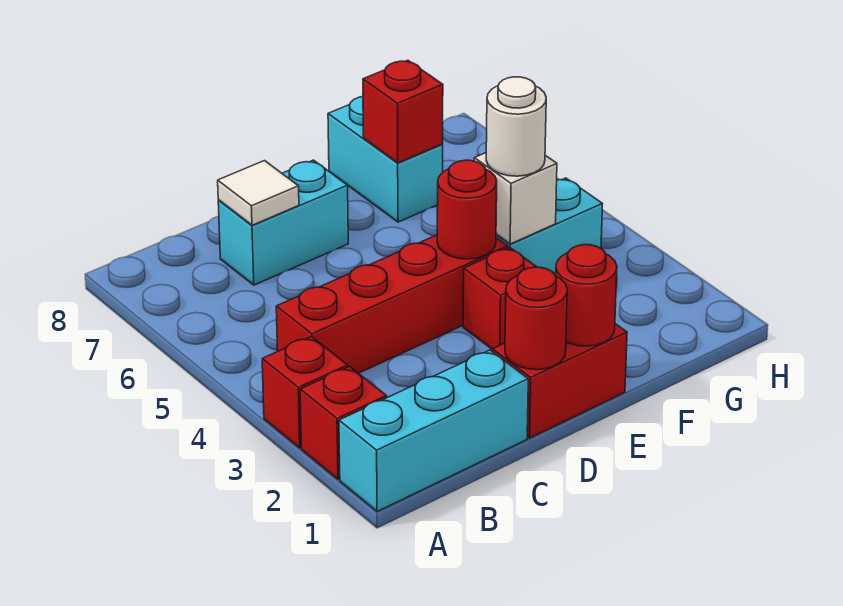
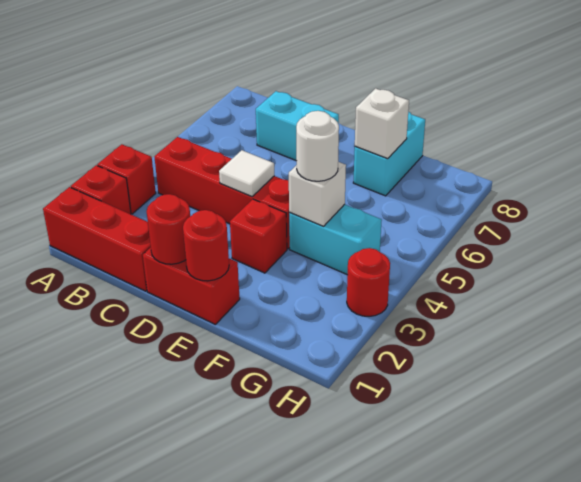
cyan 1x3 brick [339,350,528,511] -> red 1x3 brick [43,187,151,291]
white 1x1 tile [218,161,299,225] -> white 1x1 tile moved to [219,150,274,196]
red 1x1 round brick [437,160,497,259] -> red 1x1 round brick moved to [347,248,390,316]
red 1x1 brick [363,60,443,163] -> white 1x1 brick [355,88,409,159]

